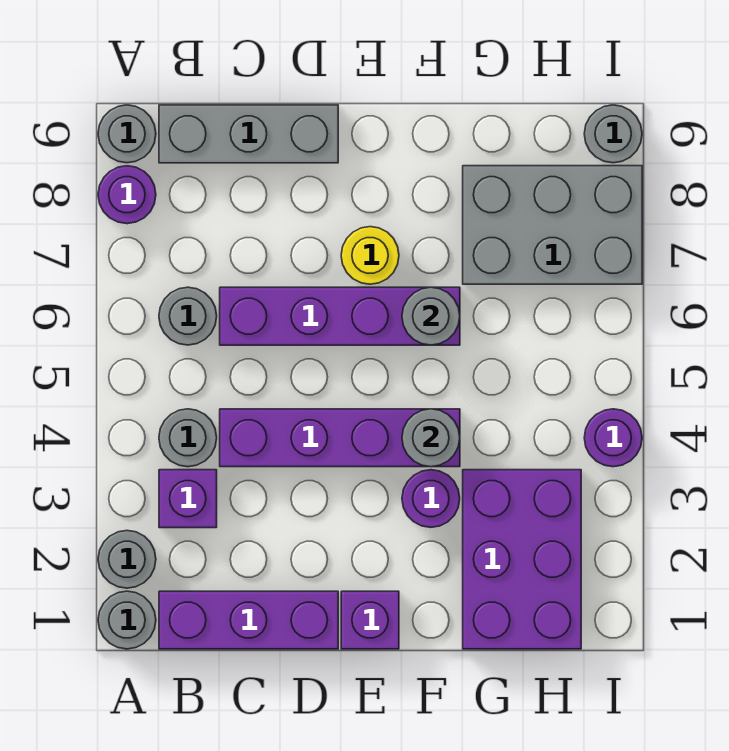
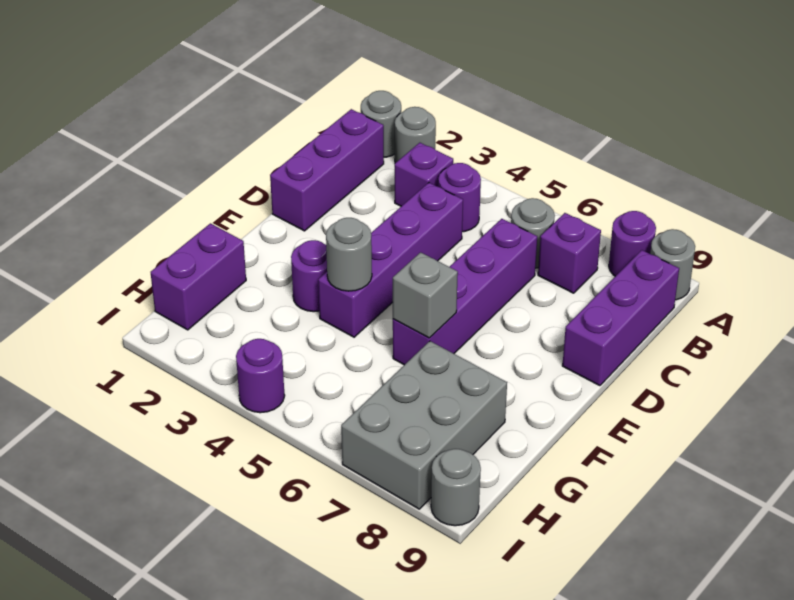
grey 1x1 round brick [159,409,217,467] -> purple 1x1 round brick [438,163,481,232]
grey 1x3 brick [159,105,338,163] -> purple 1x3 brick [562,250,679,386]
purple 1x1 brick [341,591,399,649] -> purple 1x1 brick moved to [538,213,601,293]
yellow 1x1 round brick [341,227,399,284] -> none
grey 1x1 round brick [402,287,460,345] -> grey 1x1 brick [393,252,458,338]
purple 2x3 brick [463,470,581,649] -> purple 1x2 brick [151,223,246,330]

